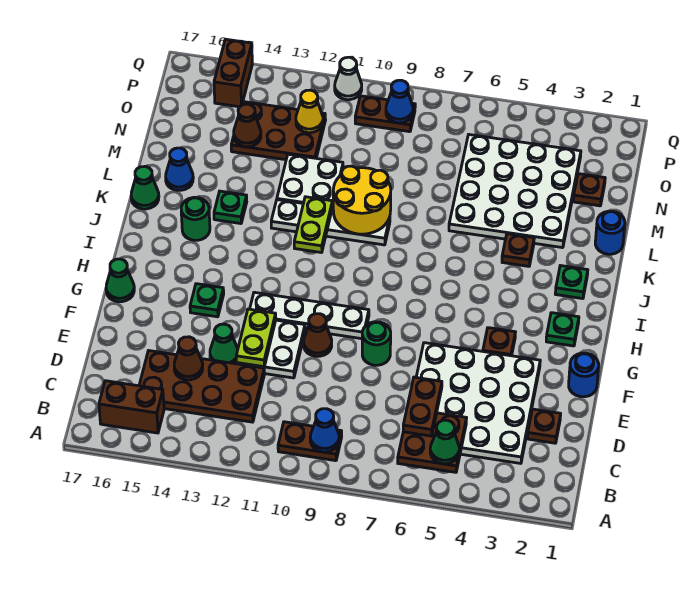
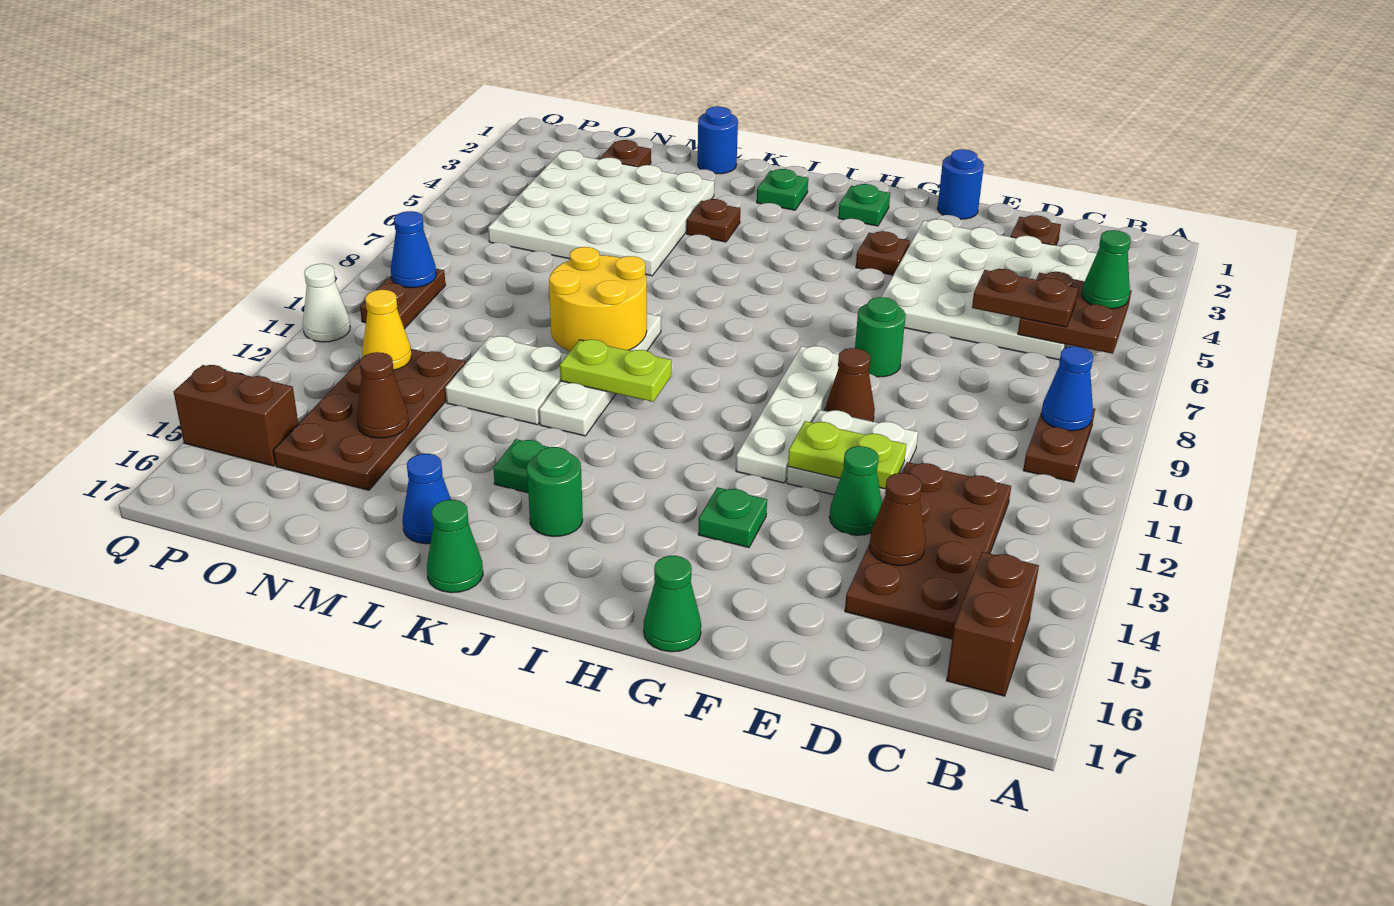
brown 2x3 plate [231,102,326,160] -> brown 2x4 plate [273,349,465,490]

